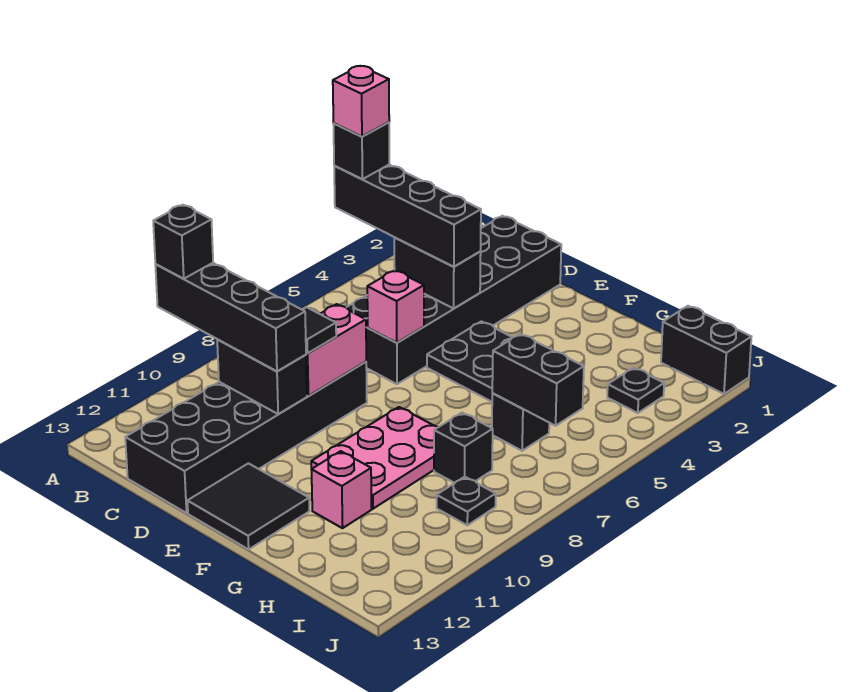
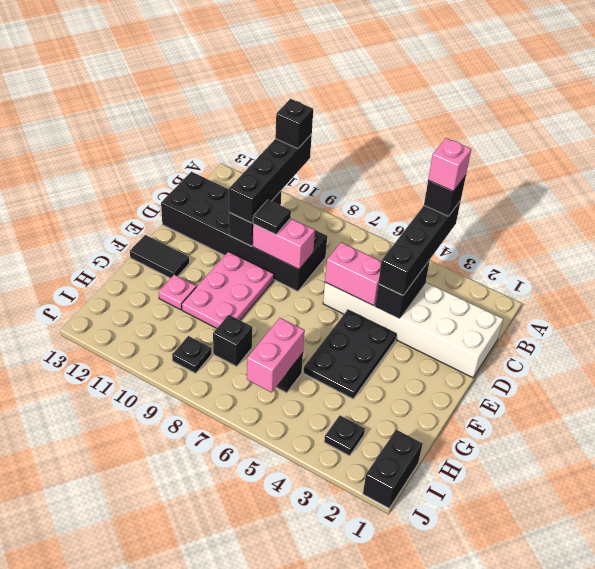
black 2x6 brick [346,216,561,384] -> white 2x6 brick [323,282,503,378]
pink 1x1 brick [367,270,424,343] -> pink 1x2 brick [325,242,381,306]
black 2x2 tile [187,463,309,549] -> black 1x2 tile [130,235,189,278]
pink 2x3 plate [311,407,438,509] -> pink 2x3 plate turned to [182,252,274,328]
pink 1x1 brick [312,451,372,528] -> pink 1x1 plate [159,275,196,310]
black 1x2 brick [492,334,584,426] -> pink 1x2 brick [247,318,305,392]

